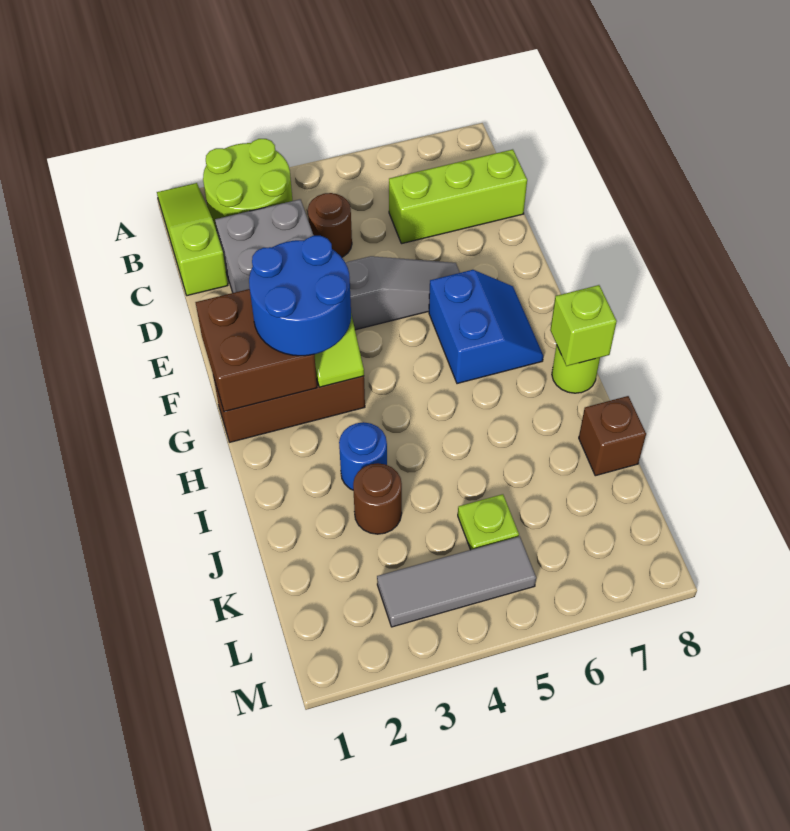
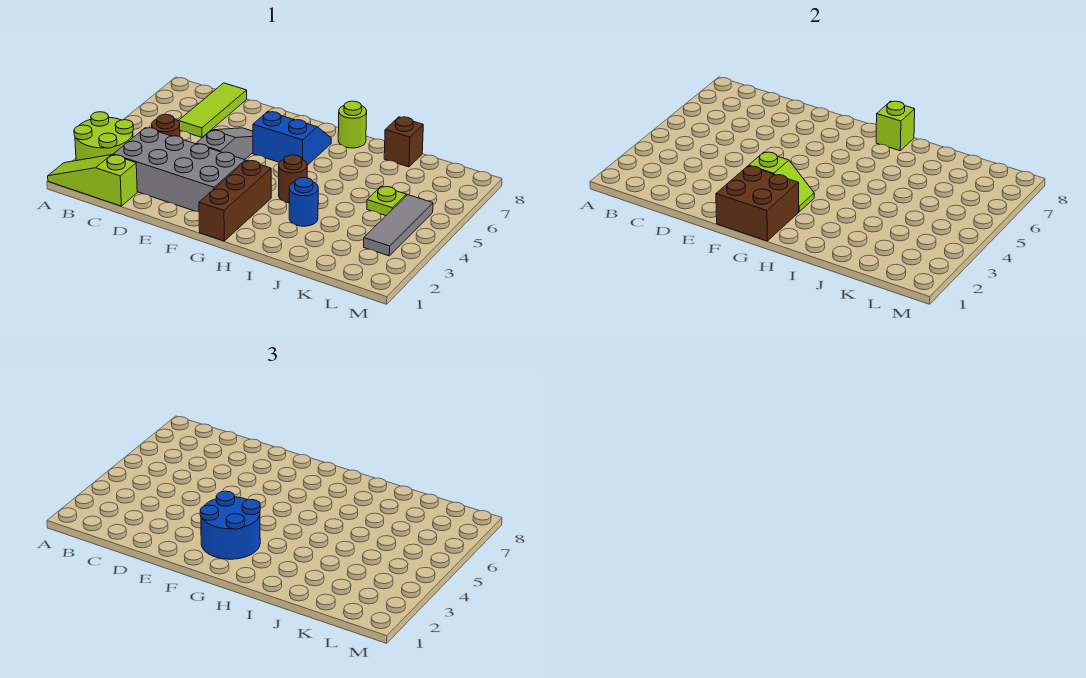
lime 1x3 brick [389,149,527,244] -> lime 1x3 tile [179,83,247,137]
brown 1x1 round brick [353,463,402,534] -> brown 1x1 round brick moved to [279,155,307,203]

